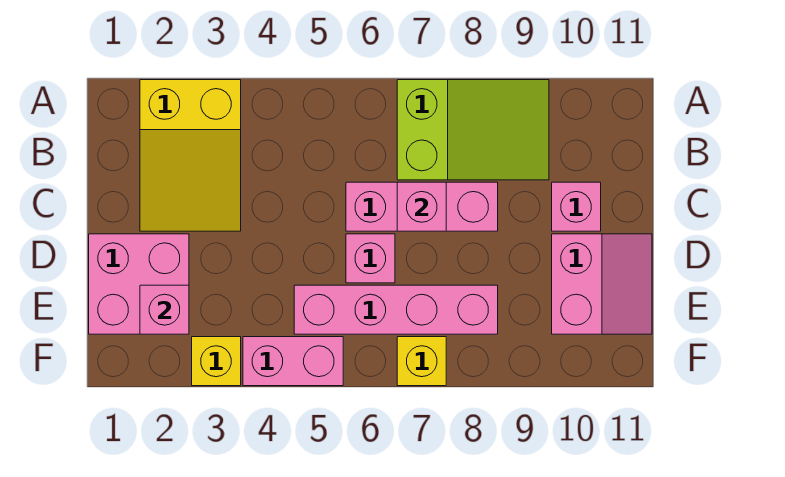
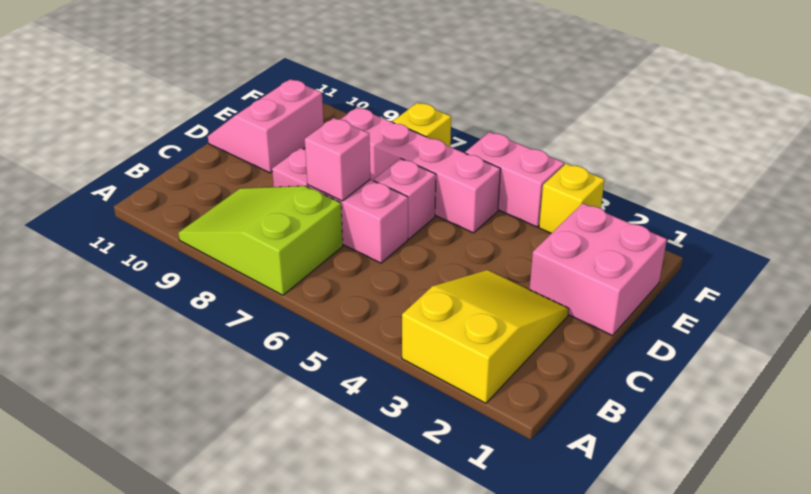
pink 1x1 brick [552,182,601,231] -> none
pink 1x1 brick [140,285,189,334] -> none

